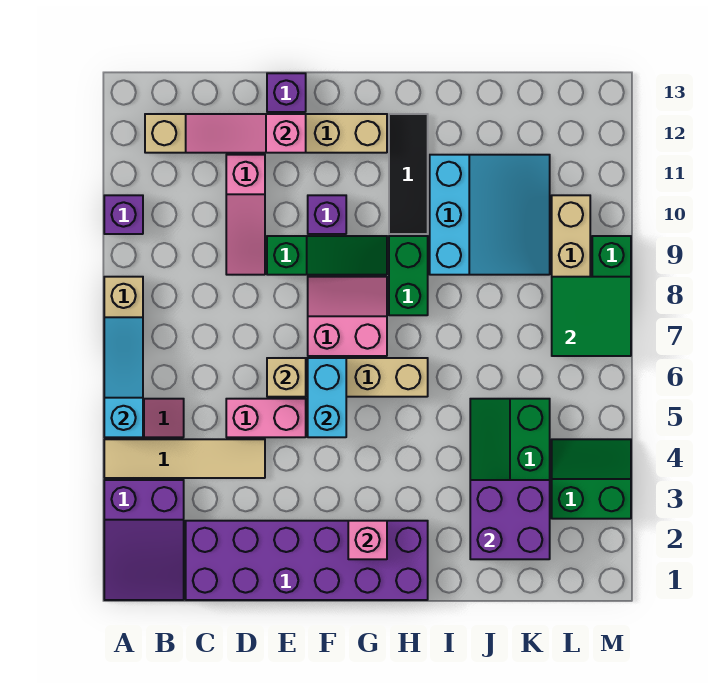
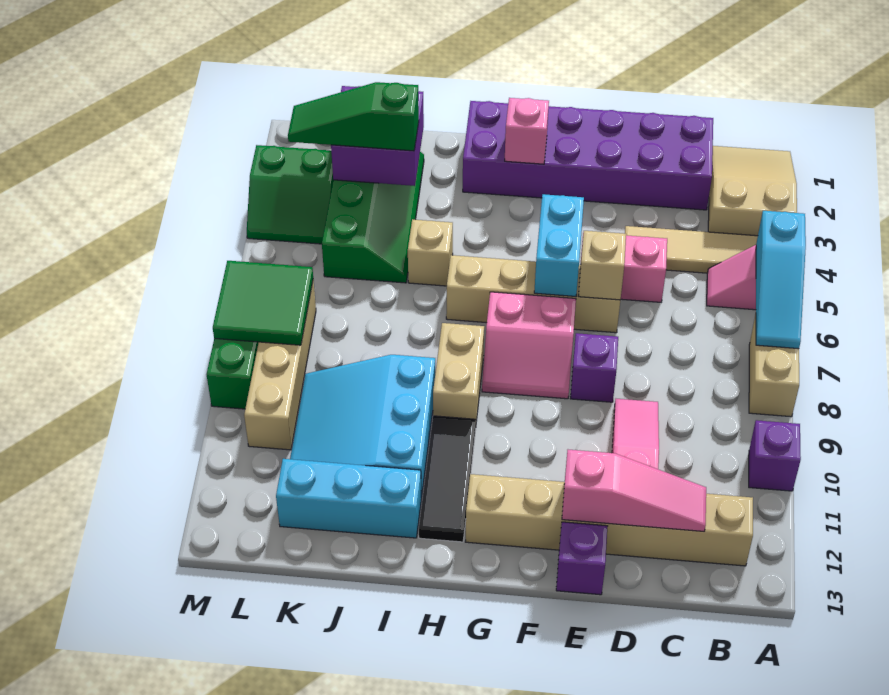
purple 2x3 slope [104,480,184,600] -> tan 2x3 slope [708,146,797,236]
green 1x3 slope [267,236,387,275] -> green 1x3 slope moved to [288,82,419,151]
purple 1x1 brick [308,195,346,234] -> purple 1x1 brick moved to [570,333,618,402]
green 1x2 brick [389,236,428,315] -> tan 1x2 brick [433,323,484,421]
none -> tan 1x1 brick [408,219,453,286]
none -> cyan 1x3 brick [276,459,421,538]

